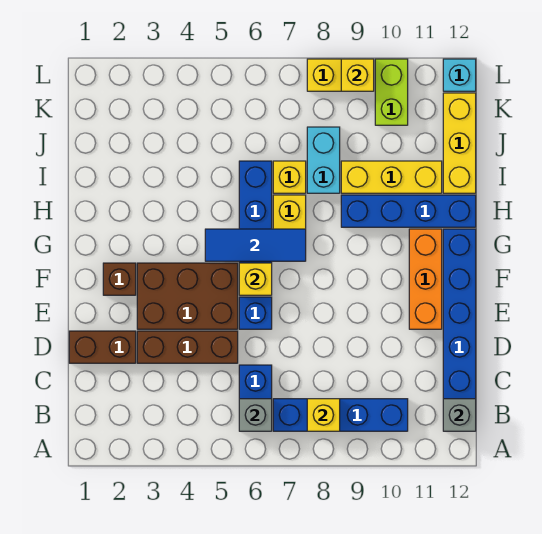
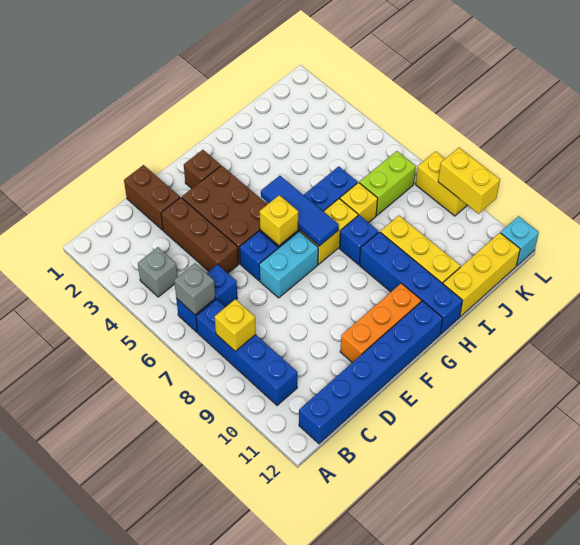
grey 1x1 brick [443,399,476,431] -> grey 1x1 brick moved to [138,247,178,297]
none -> blue 1x1 brick [339,215,378,265]
cyan 1x2 brick [307,127,340,193] -> cyan 1x2 brick moved to [259,231,318,298]
lime 1x2 brick [375,59,408,125] -> lime 1x2 brick moved to [359,151,416,215]
yellow 1x1 brick [341,59,374,91] -> yellow 1x2 brick [438,148,500,214]

